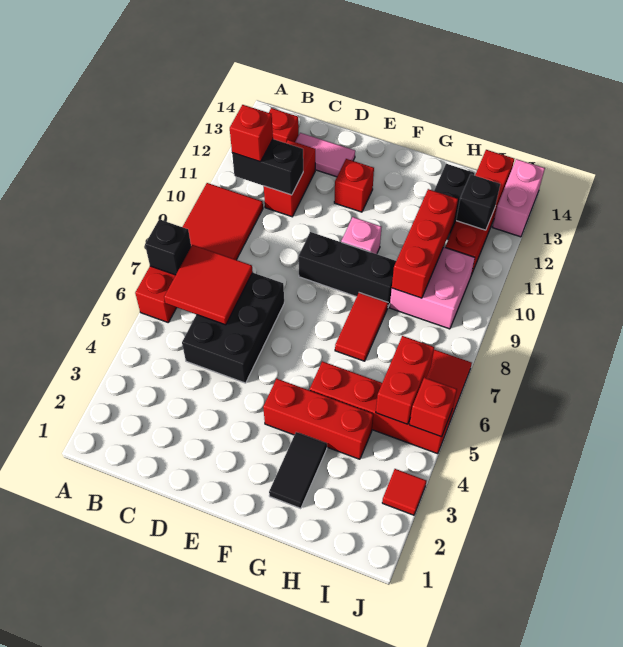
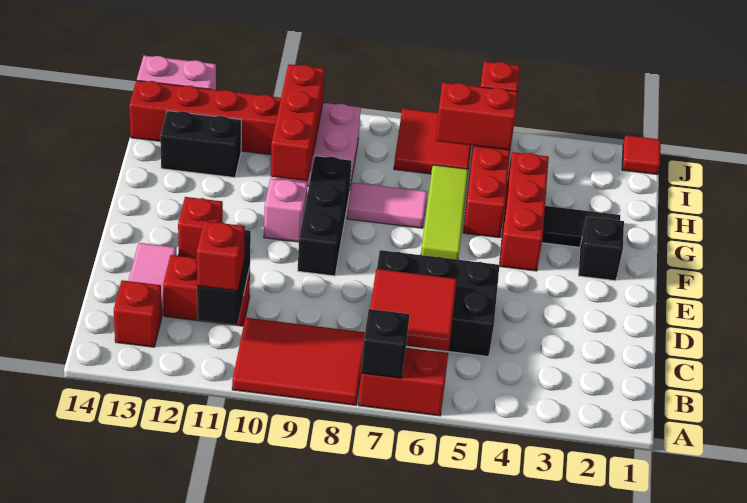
none -> lime 1x3 tile [421,165,469,260]
red 1x2 tile [335,293,388,361] -> pink 1x2 tile [347,182,427,228]
red 1x3 brick [392,189,458,298] -> red 1x3 brick turned to [271,64,325,181]
black 1x1 brick [456,174,500,230] -> black 1x1 brick moved to [578,217,624,281]
red 1x1 tile [382,469,426,515] -> red 1x1 tile moved to [622,135,661,175]

